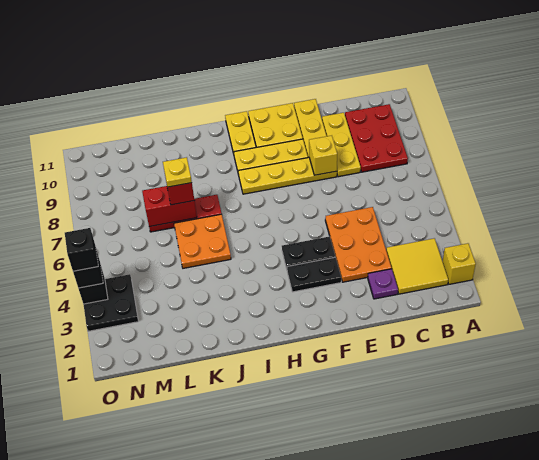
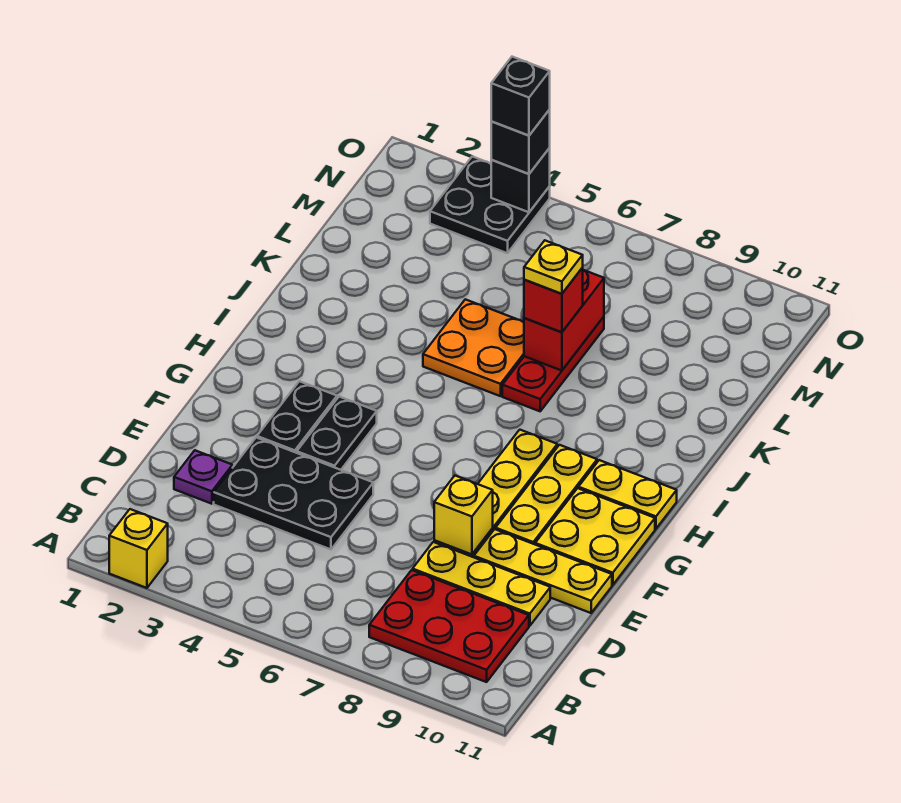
yellow 2x2 tile [386,238,448,294] -> none
orange 2x3 plate [325,207,391,282] -> black 2x3 plate [214,438,373,549]

